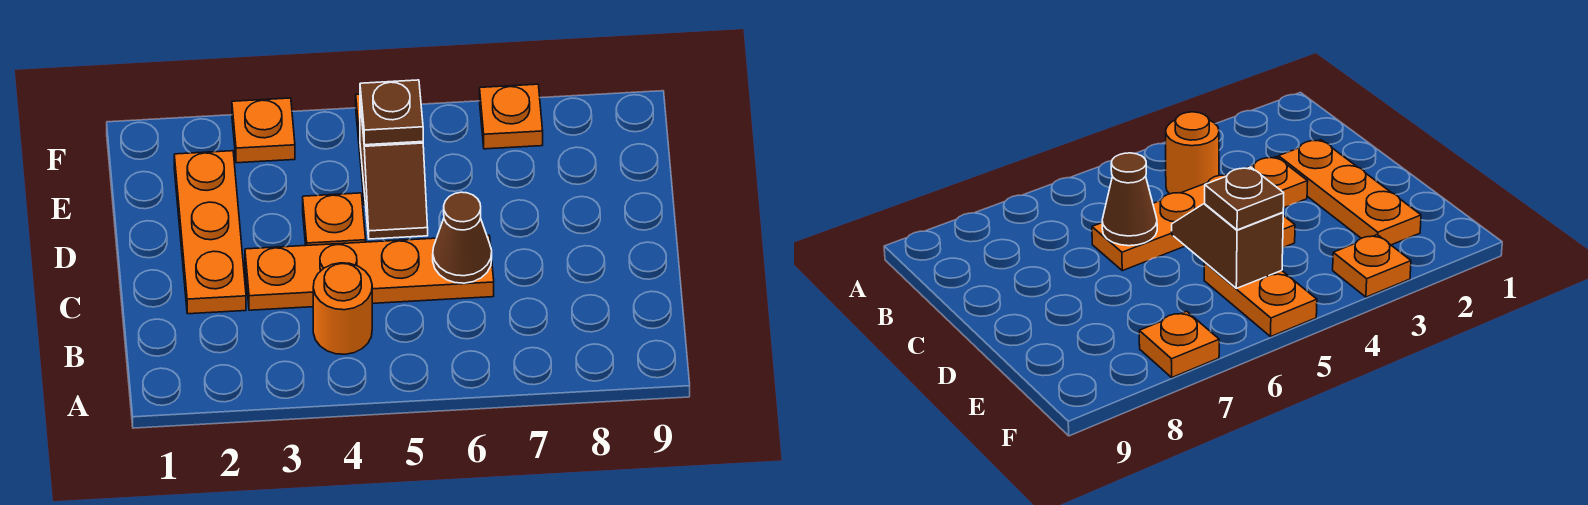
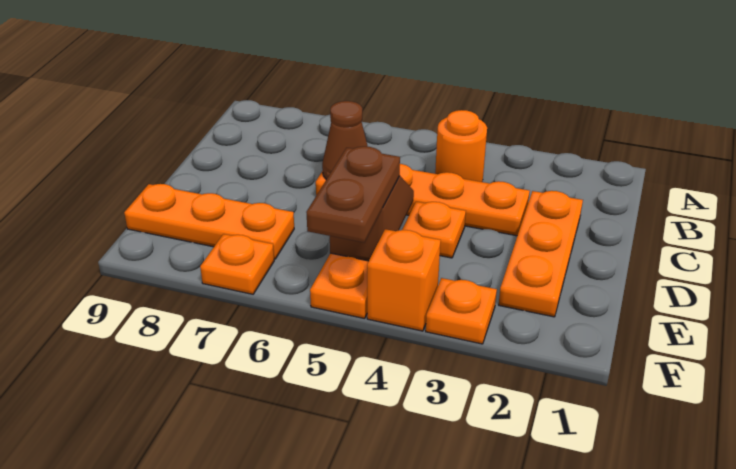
brown 1x1 plate [360,80,423,145] -> brown 1x2 plate [306,146,400,242]
none -> orange 1x3 plate [124,184,294,259]
none -> orange 1x1 brick [367,229,441,331]

